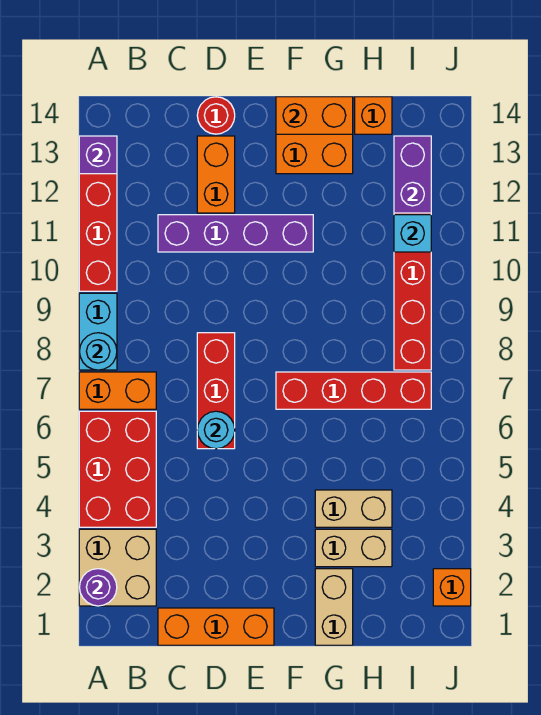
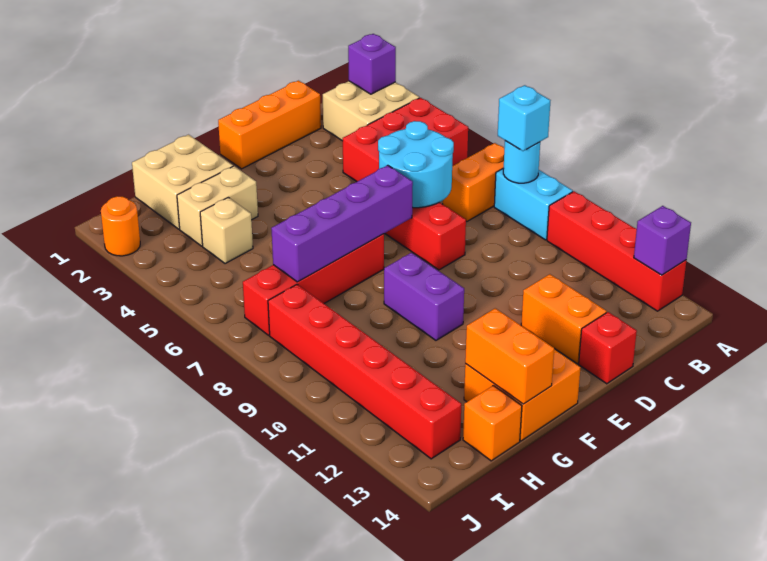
purple 1x1 round brick [79,569,117,606] -> purple 1x1 brick [348,34,396,94]
red 2x3 brick [79,411,156,527] -> red 2x3 brick turned to [343,98,468,182]
purple 1x4 brick [158,215,313,252] -> purple 1x4 brick moved to [271,165,413,282]
cyan 1x1 round brick [197,411,235,449] -> cyan 2x2 round brick [378,121,454,208]
red 1x1 round brick [197,97,235,134] -> red 1x1 brick [579,312,637,384]
orange 1x2 brick [276,97,353,134] -> orange 1x2 brick turned to [465,308,554,404]
tan 1x2 brick [315,569,353,645] -> tan 2x2 brick [132,135,233,229]
tan 1x2 brick [315,490,392,527] -> tan 1x1 brick [200,197,253,264]
cyan 1x1 brick [394,215,431,252] -> cyan 1x1 brick moved to [498,85,551,151]
purple 1x2 brick [394,136,431,213] -> purple 1x2 brick moved to [384,253,464,340]
orange 1x1 brick [433,569,471,606] -> orange 1x1 round brick [101,196,140,256]

